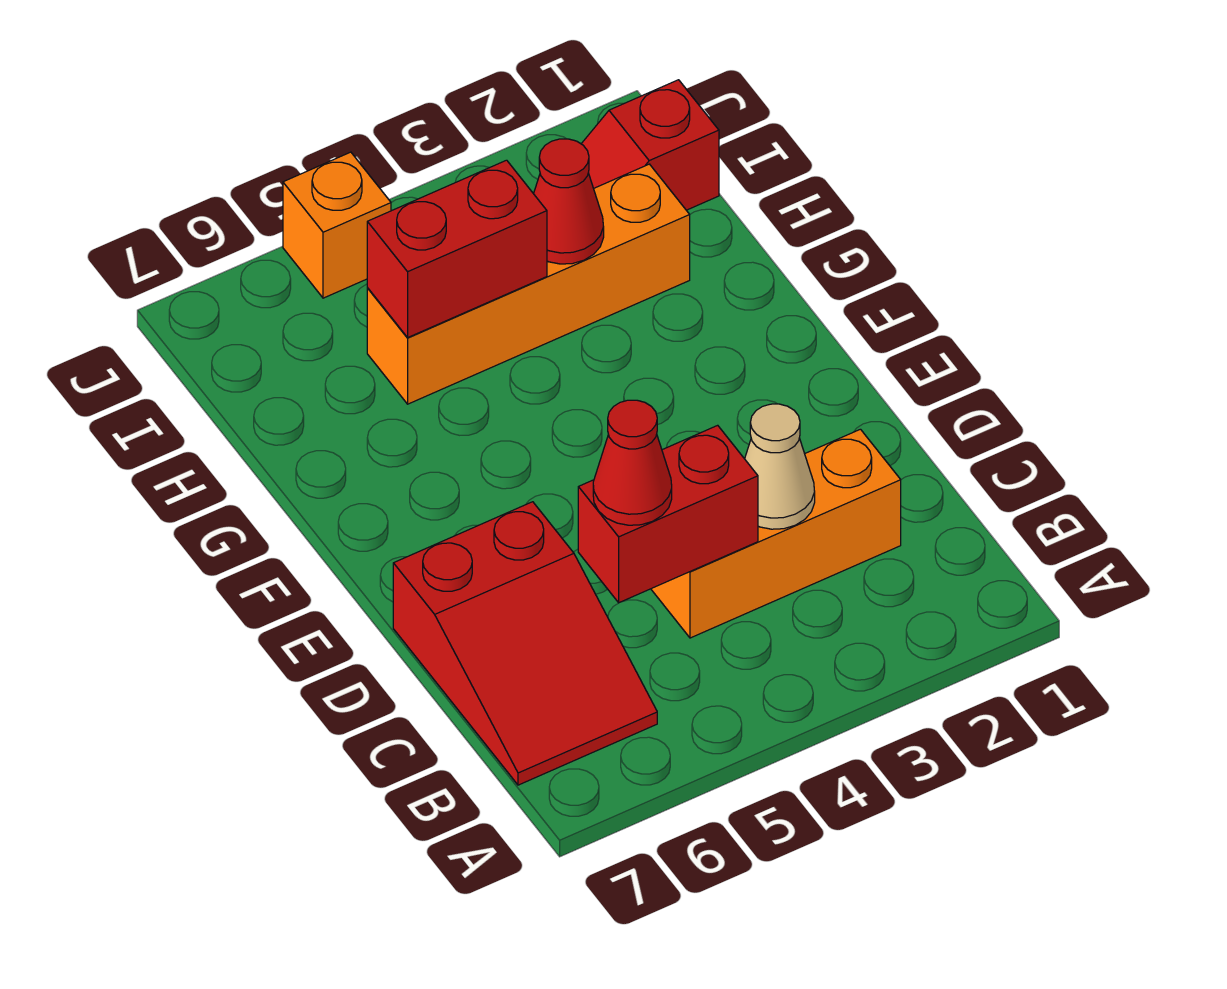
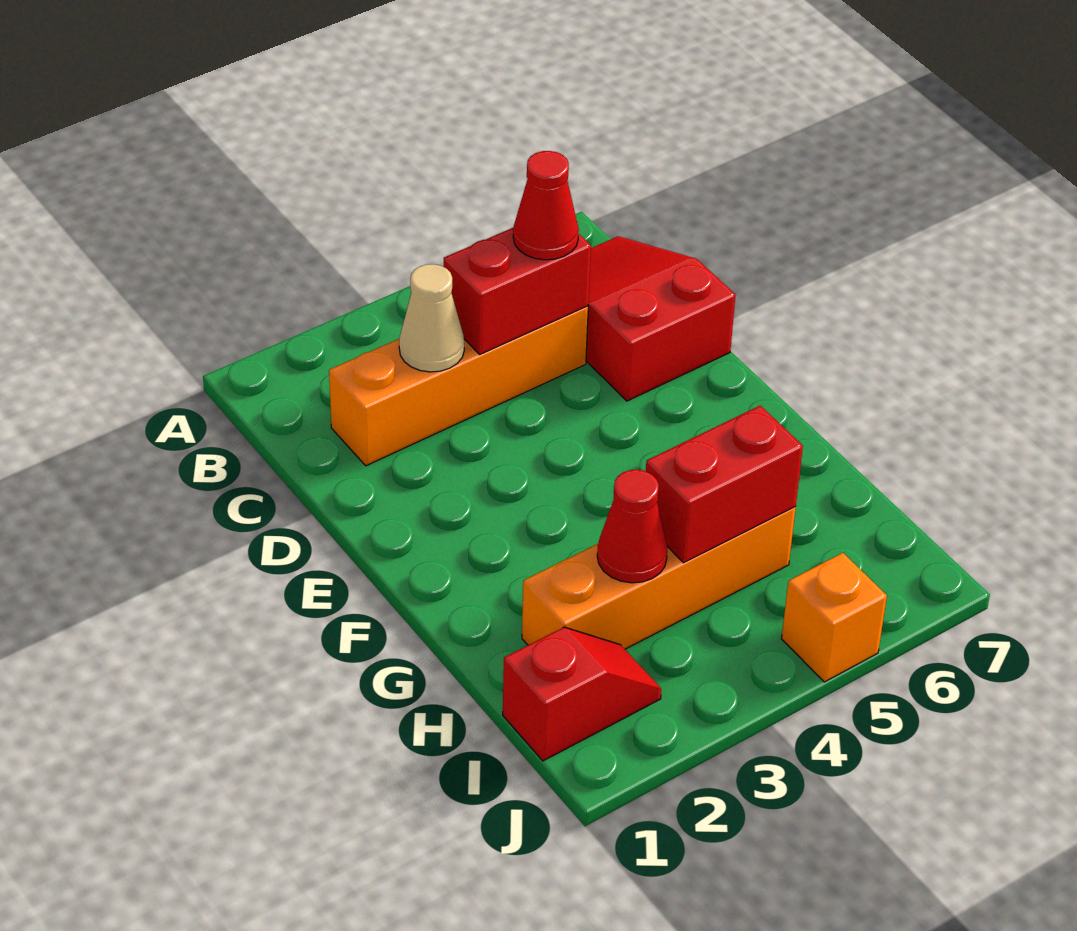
orange 1x3 brick [651,429,901,638] -> orange 1x4 brick [329,306,588,466]

